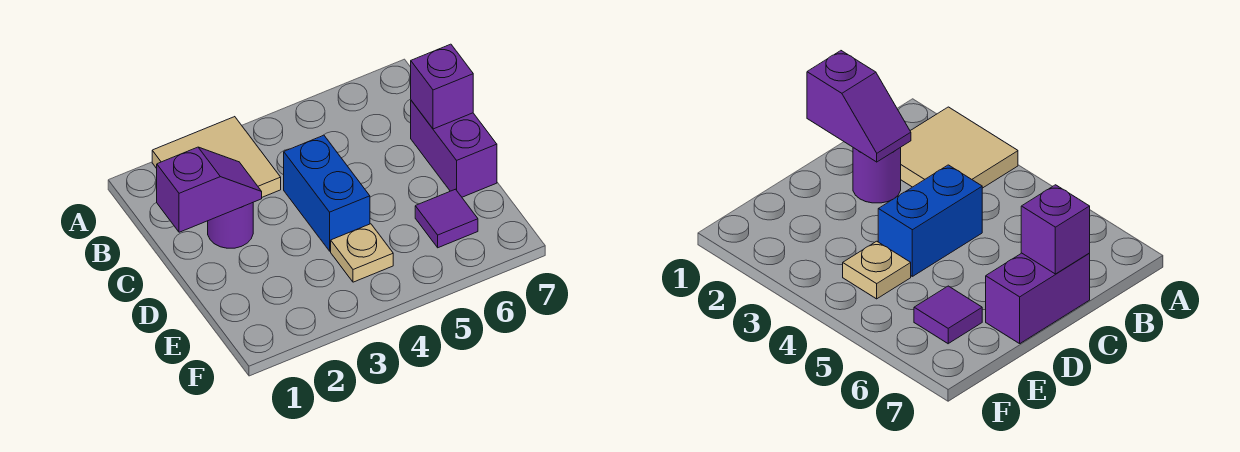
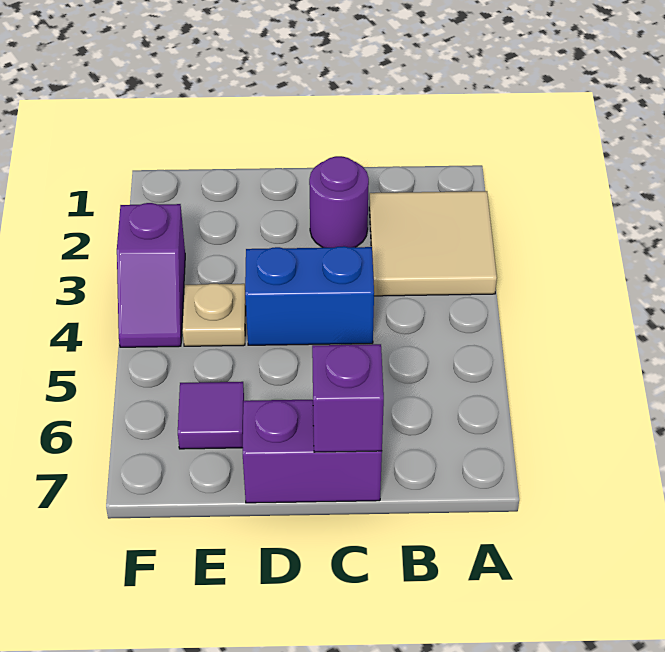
purple 1x2 slope [157,147,262,232] -> purple 1x2 slope moved to [117,203,185,347]

